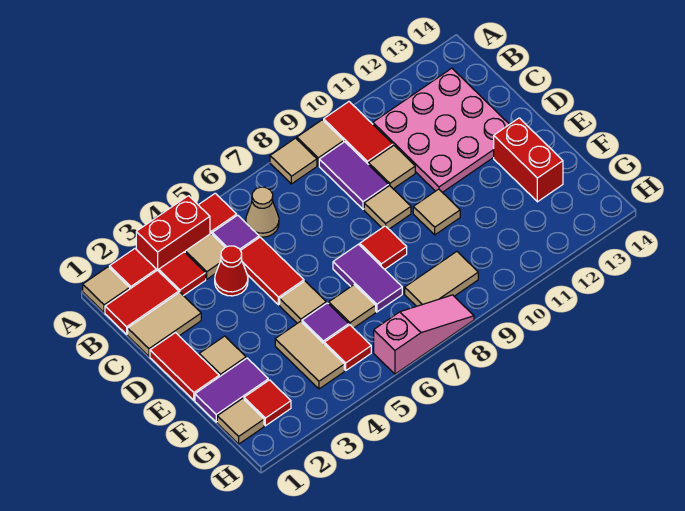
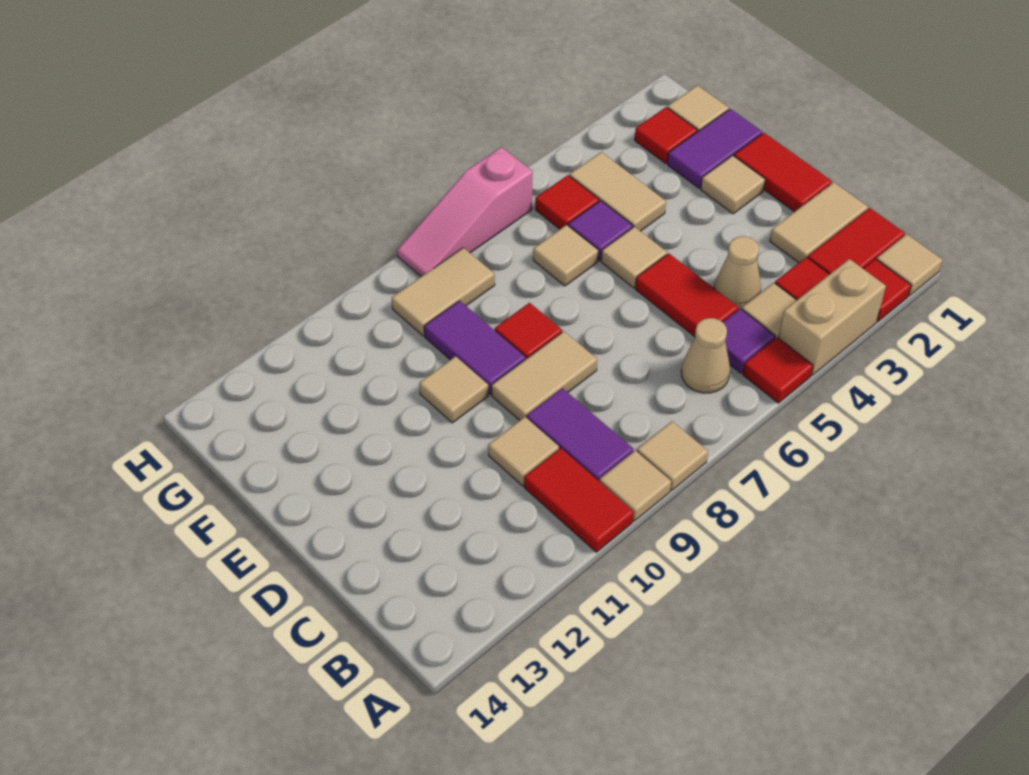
red 1x2 brick [136,196,210,271] -> tan 1x2 brick [779,259,886,375]
pink 3x3 plate [373,68,509,192] -> none
red 1x1 cone [215,246,248,296] -> tan 1x1 cone [714,236,761,310]
tan 1x1 tile [364,186,411,229] -> tan 1x2 tile [492,331,597,421]
purple 1x2 tile [333,244,402,312] -> purple 1x2 tile moved to [424,301,526,395]
red 1x2 brick [494,118,563,202] -> none

